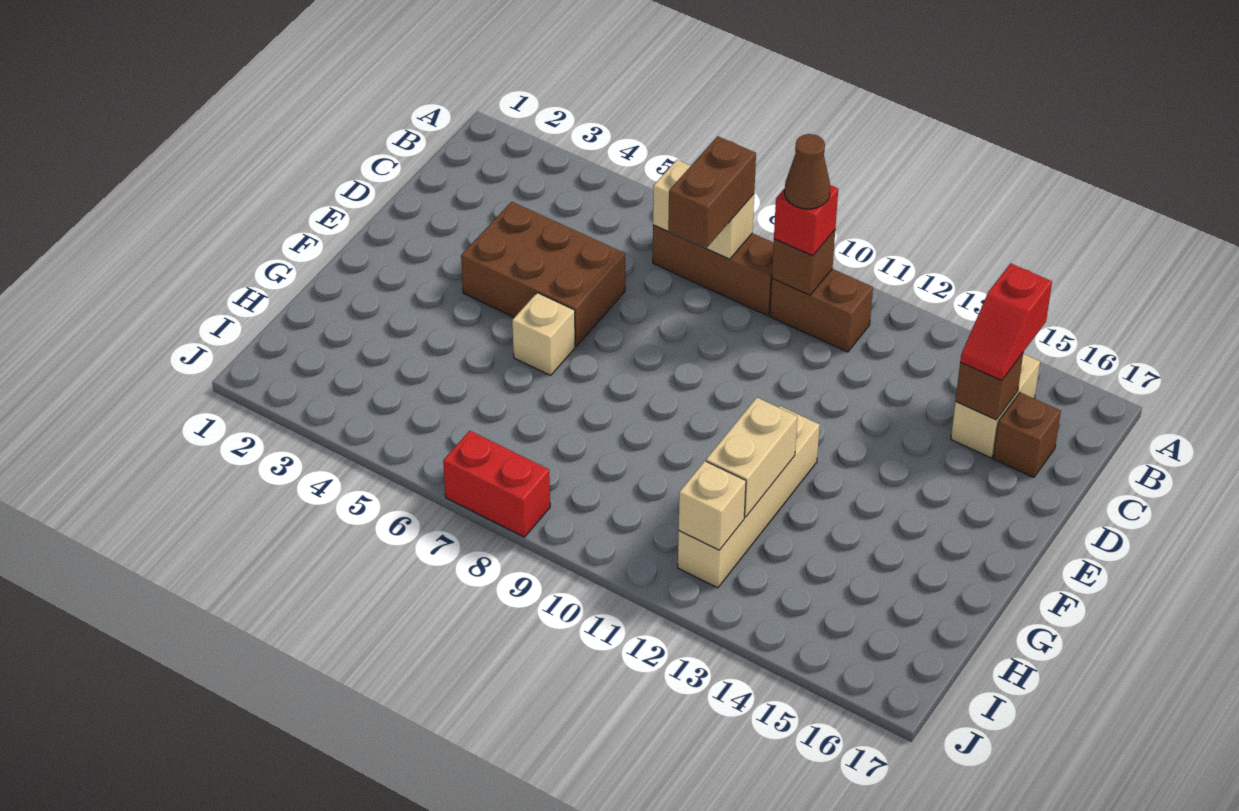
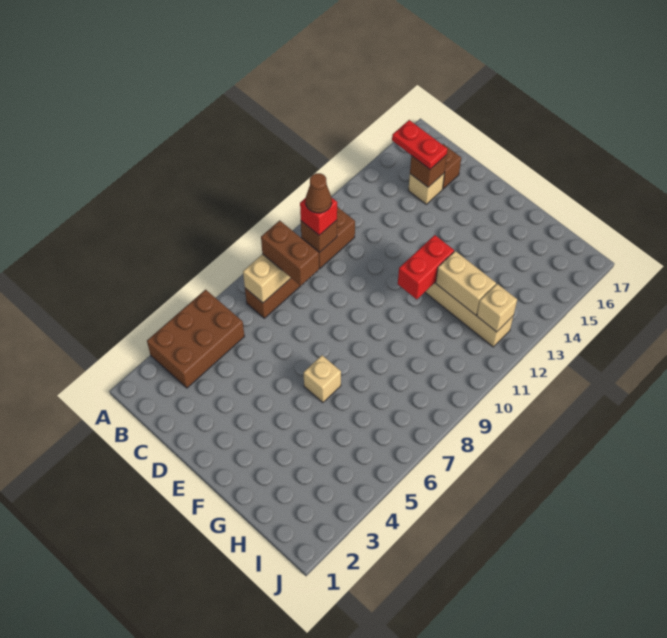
tan 1x2 brick [951,354,1040,458] -> tan 1x1 brick [408,174,444,204]
red 1x2 slope [960,263,1052,380] -> red 1x2 plate [392,120,447,169]
brown 2x3 brick [461,202,625,346] -> brown 2x3 brick moved to [147,290,245,388]
red 1x2 brick [443,431,550,537] -> red 1x2 brick moved to [398,235,454,300]

